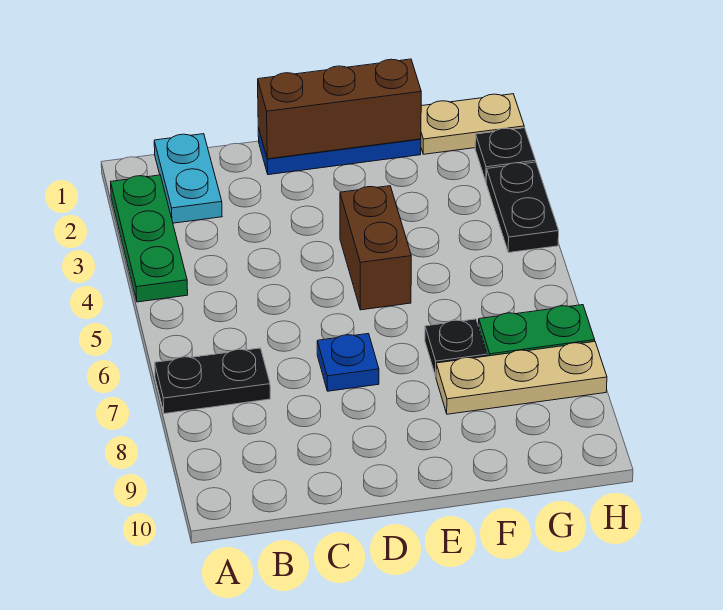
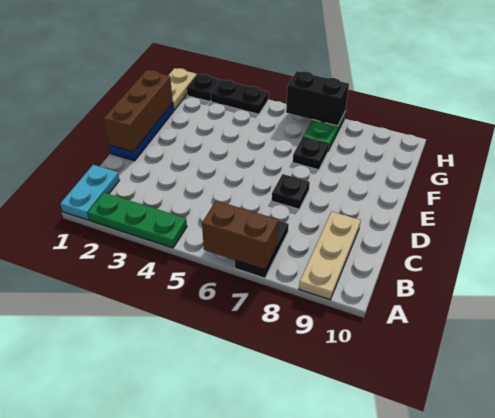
cyan 1x2 plate [154,134,222,223] -> cyan 1x2 plate turned to [60,165,119,220]
blue 1x1 plate [317,334,379,391] -> black 1x1 plate [272,174,310,209]
brown 1x2 brick [340,186,411,310] -> brown 1x2 brick moved to [202,201,278,270]
tan 1x3 plate [436,342,607,414] -> tan 1x3 plate moved to [299,211,361,300]
none -> black 1x2 brick [286,71,349,126]

